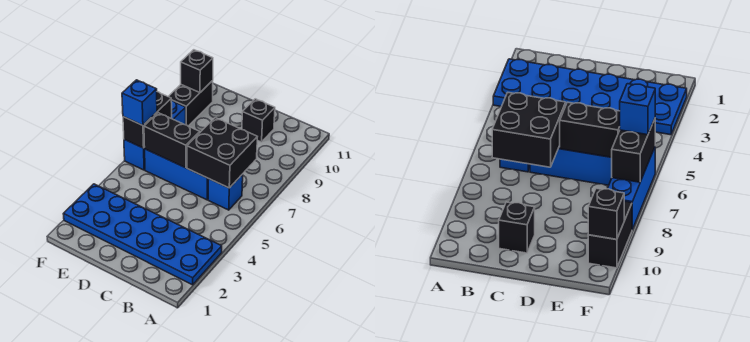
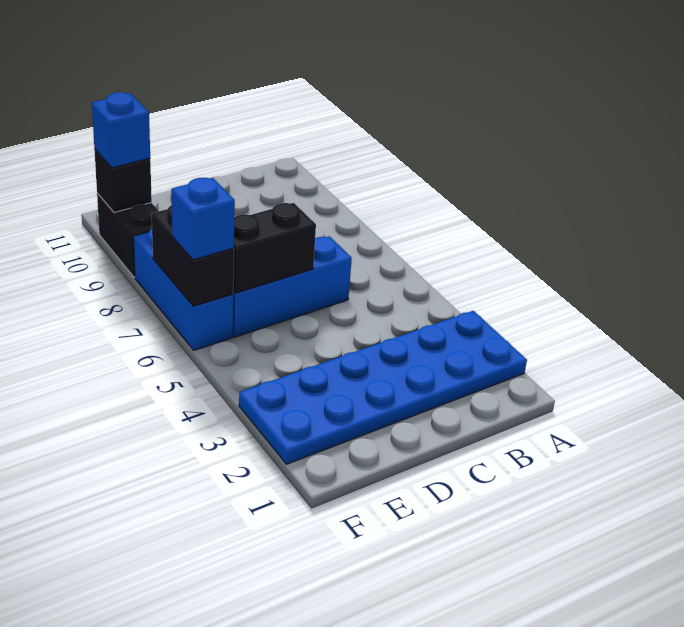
blue 1x1 brick [208,174,243,210] -> blue 1x1 brick moved to [92,92,150,168]
black 2x2 brick [187,118,257,188] -> none
black 1x1 brick [242,99,275,142] -> none

